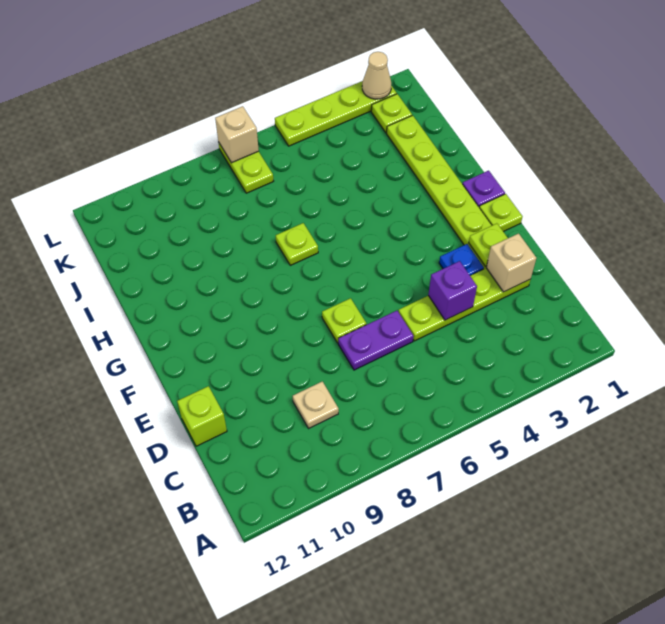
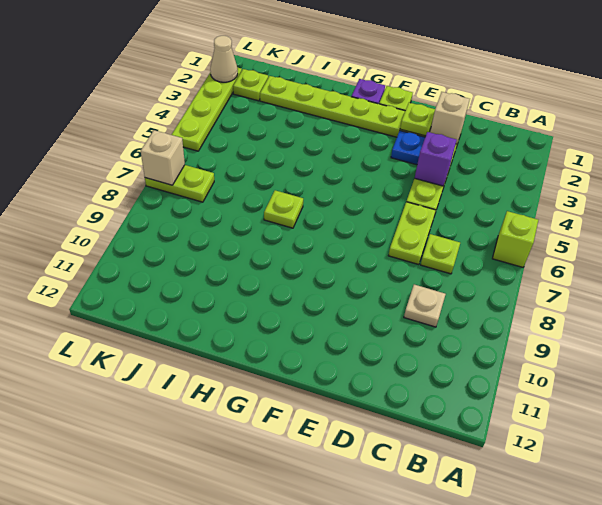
purple 1x2 plate [338,311,414,370] -> lime 1x2 plate [388,202,436,265]
lime 1x1 brick [177,386,227,446] -> lime 1x1 brick moved to [492,211,538,267]
lime 1x1 plate [322,298,366,343] -> lime 1x1 plate moved to [421,234,460,274]

